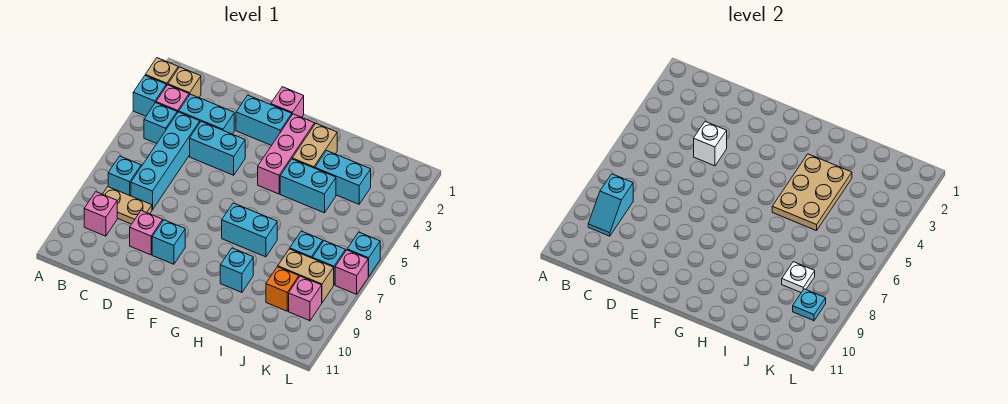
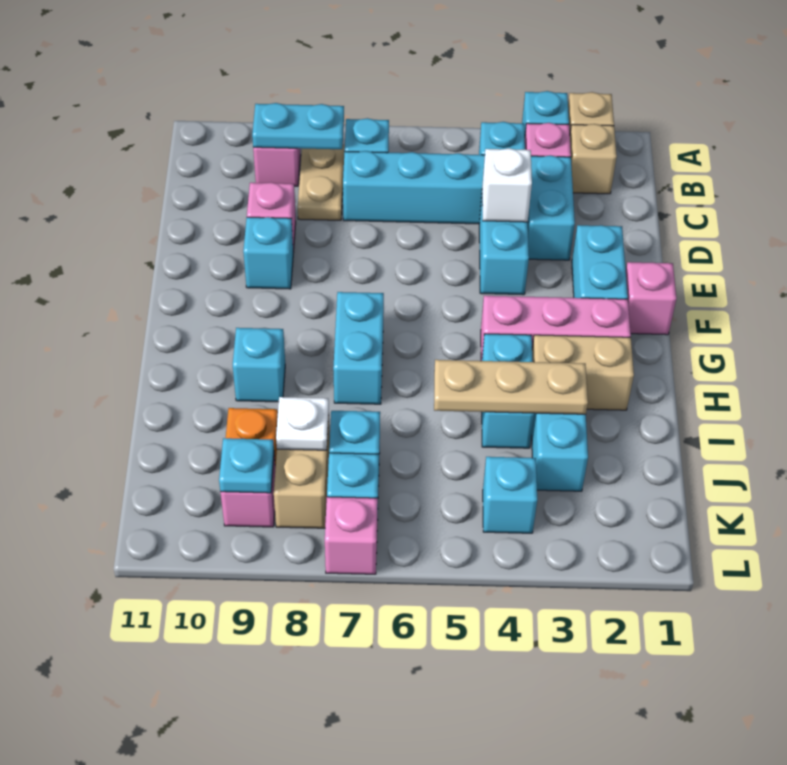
cyan 1x2 slope [588,174,633,236] -> cyan 1x2 plate [252,103,344,149]
tan 2x3 plate [772,154,852,231] -> tan 1x3 plate [434,360,588,414]
cyan 1x1 brick [347,232,380,276] -> cyan 1x1 brick moved to [483,457,537,533]

